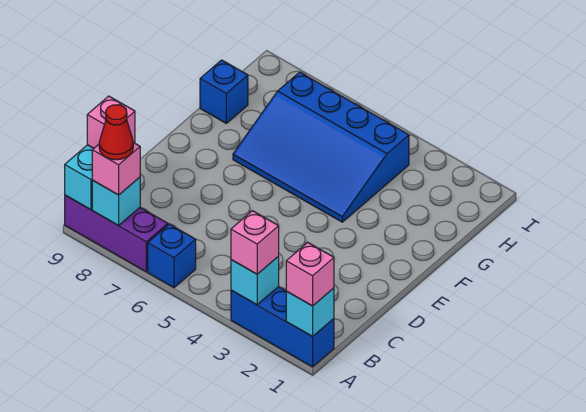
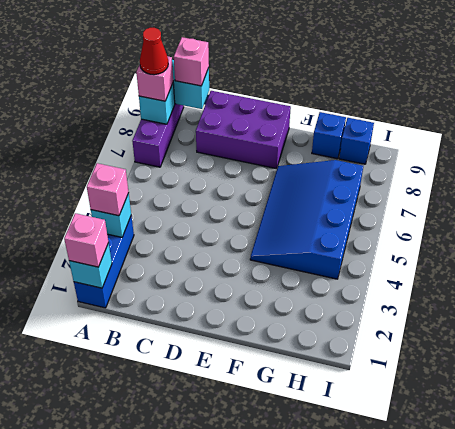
blue 1x1 brick [148,224,196,288] -> blue 1x1 brick moved to [339,118,374,164]
none -> purple 2x3 brick [196,91,291,169]

